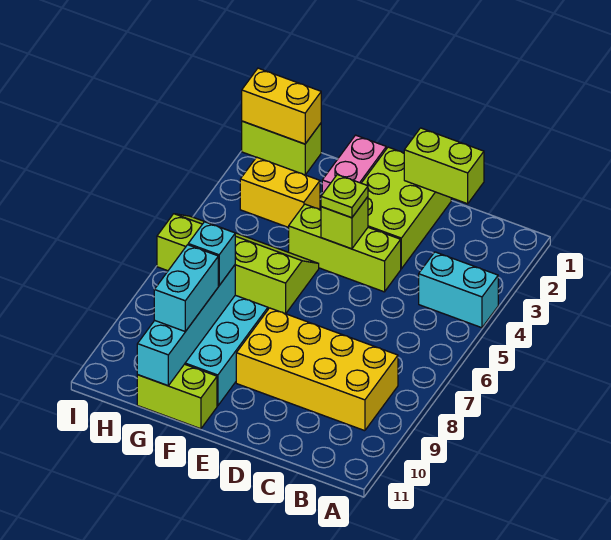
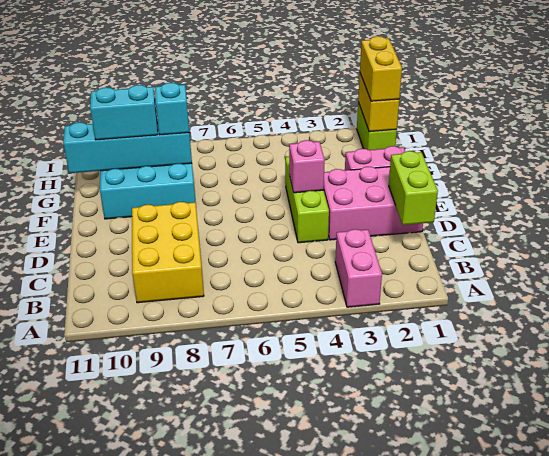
none -> pink 1x2 brick [335,229,382,307]
cyan 1x2 brick [419,252,498,328] -> none
yellow 2x4 brick [236,308,398,431] -> yellow 2x3 brick [132,202,204,303]
lime 2x3 brick [362,147,451,269] -> pink 2x3 brick [324,167,423,240]
lime 1x1 brick [321,197,368,249] -> pink 1x1 brick [289,140,325,193]
lime 1x1 plate [321,175,368,218] -> none
lime 2x4 slope [157,214,319,314] -> none
lime 1x2 brick [137,364,217,429] -> none
yellow 1x2 brick [240,157,320,228] -> yellow 1x2 brick moved to [360,36,402,101]

